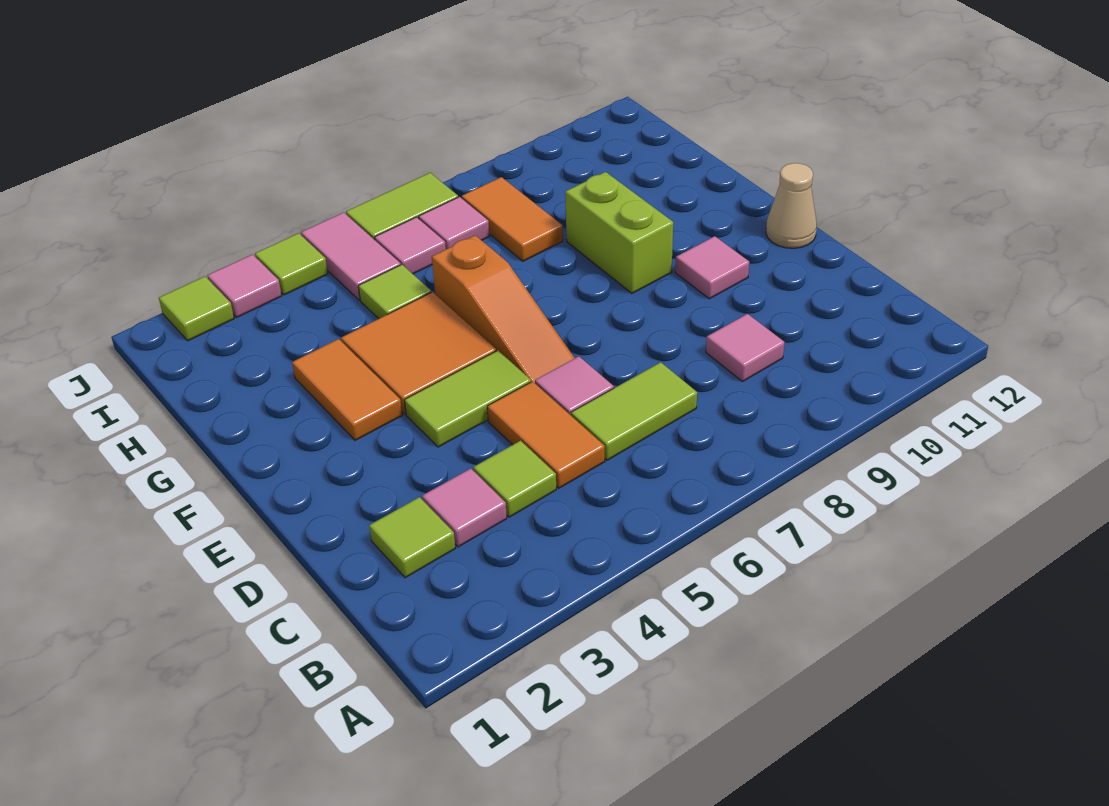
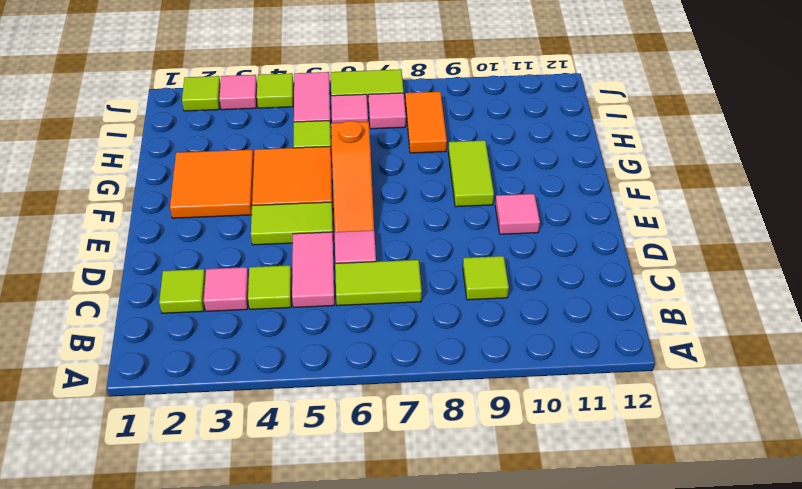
orange 1x2 tile [487,381,605,488] -> pink 1x2 tile [292,232,335,307]
pink 1x1 tile [706,314,785,382] -> lime 1x1 tile [463,256,509,300]
tan 1x1 cone [766,163,817,248] -> none
orange 1x2 tile [292,339,402,440] -> orange 2x2 tile [170,150,254,218]
lime 1x2 brick [565,172,673,293] -> lime 1x2 tile [448,140,494,207]

